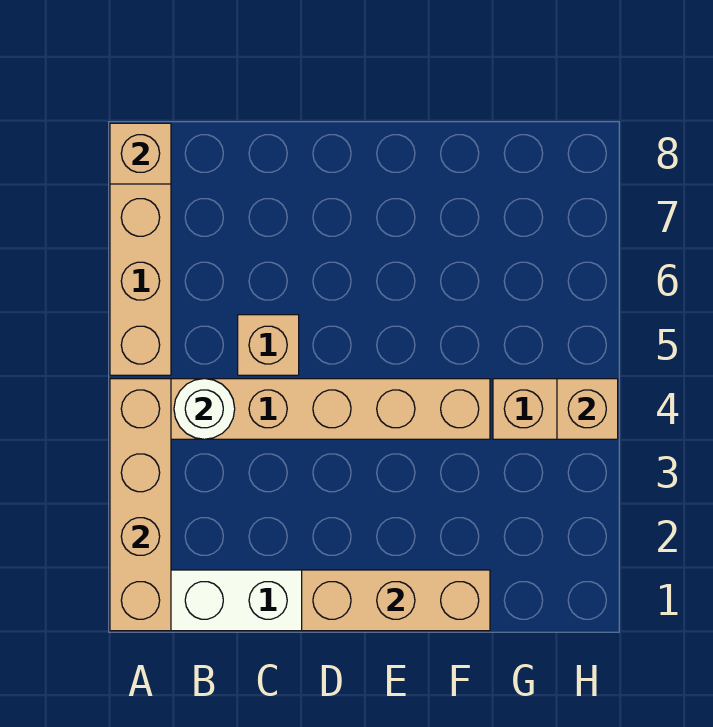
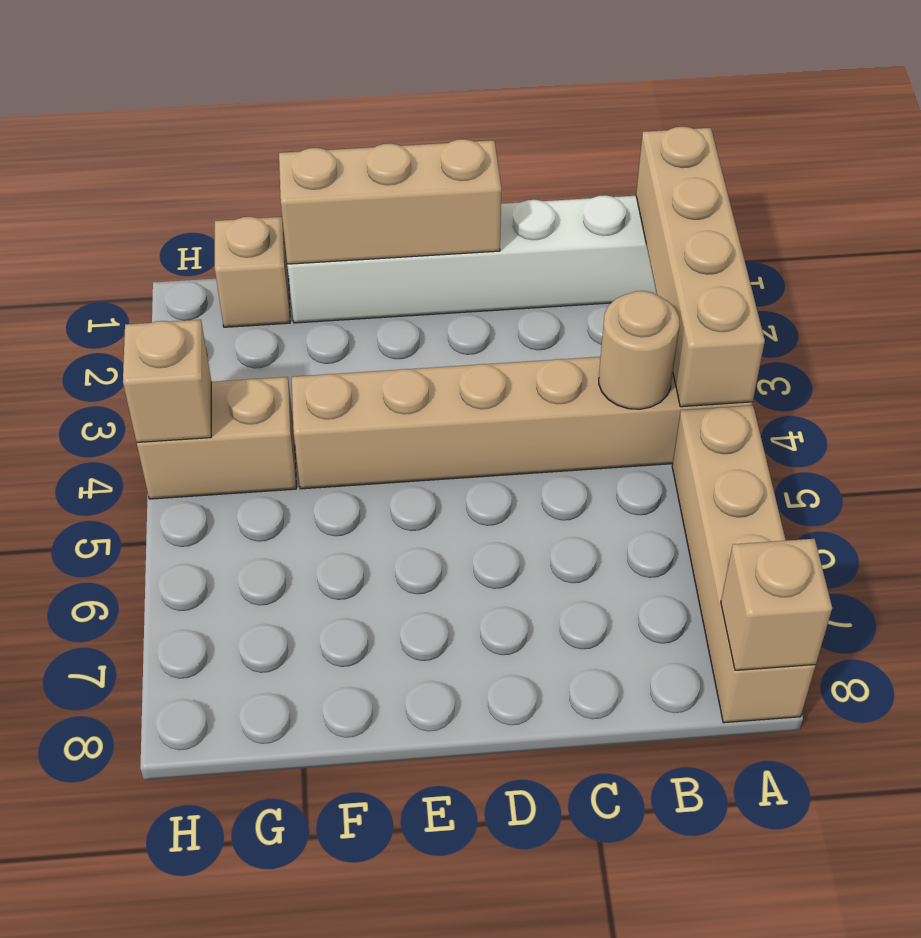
white 1x1 round brick [174,379,235,439] -> tan 1x1 round brick [599,291,679,409]
tan 1x1 brick [238,315,299,375] -> tan 1x1 brick moved to [215,217,290,327]

